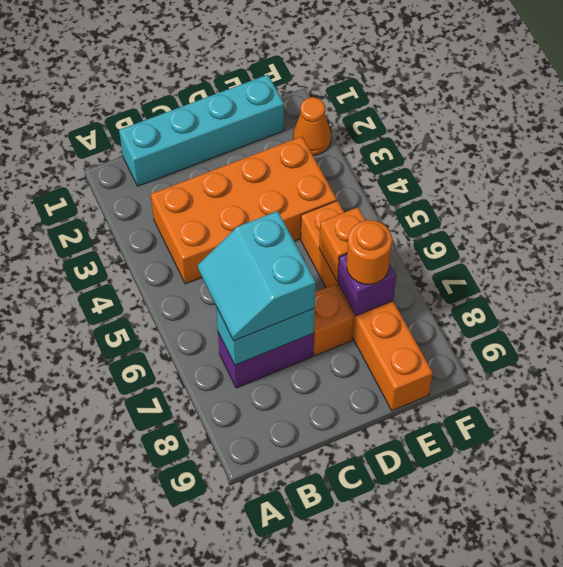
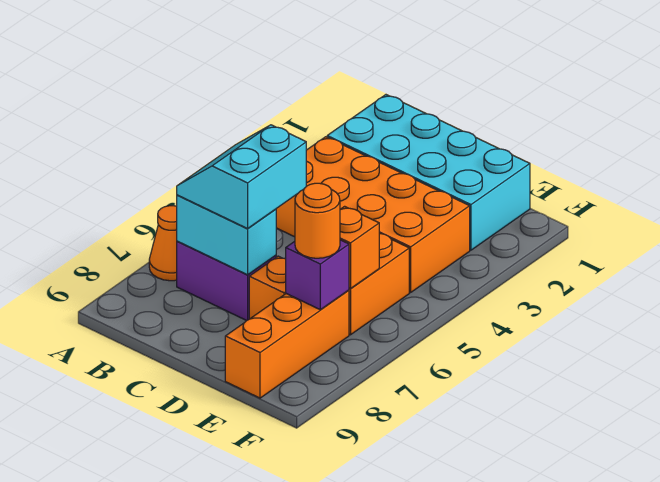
cyan 1x4 brick [119,75,284,186] -> cyan 2x4 brick [327,95,530,250]
orange 1x1 cone [293,97,331,155] -> orange 1x1 cone moved to [149,206,177,281]

